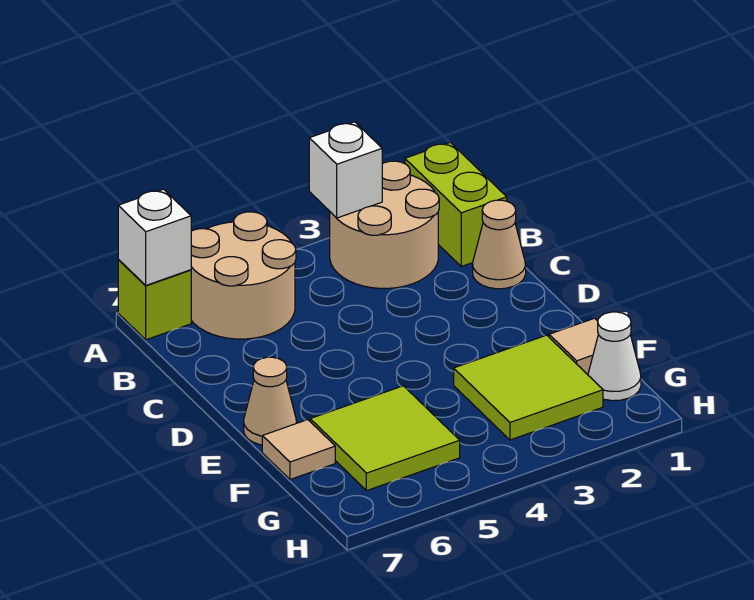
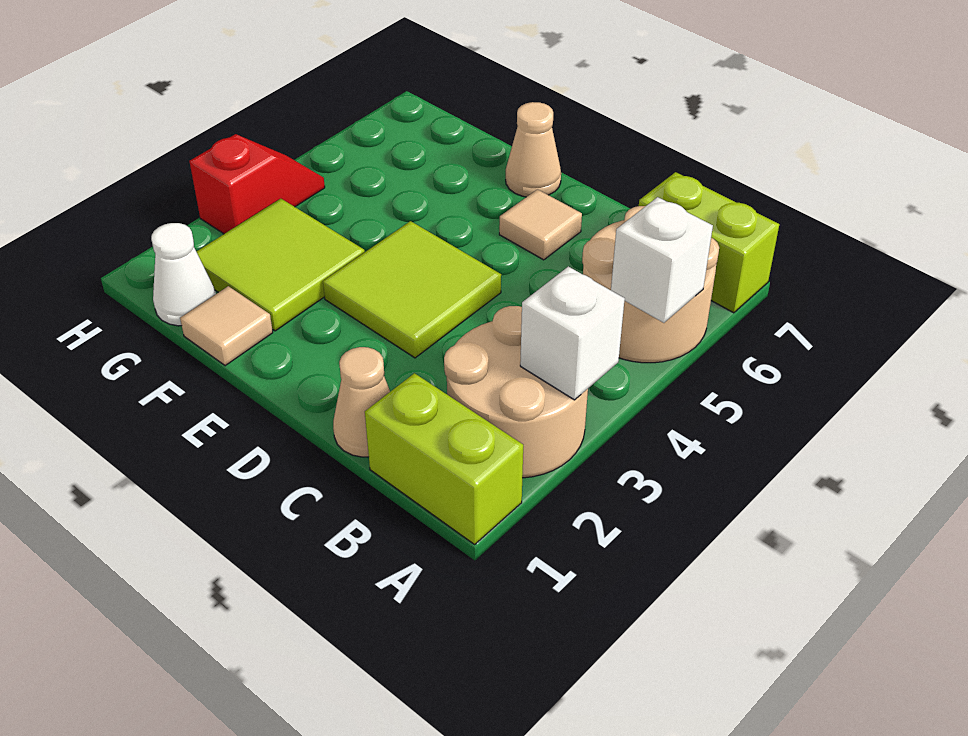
lime 1x1 brick [118,259,191,340] -> lime 1x2 brick [639,172,779,313]
white 1x1 brick [118,189,191,285] -> white 1x1 brick moved to [611,197,713,323]
lime 2x2 tile [310,386,460,491] -> lime 2x2 tile moved to [323,221,501,358]
tan 1x1 tile [262,420,335,479] -> tan 1x1 tile moved to [499,189,582,260]
none -> red 1x2 slope [189,134,325,234]

